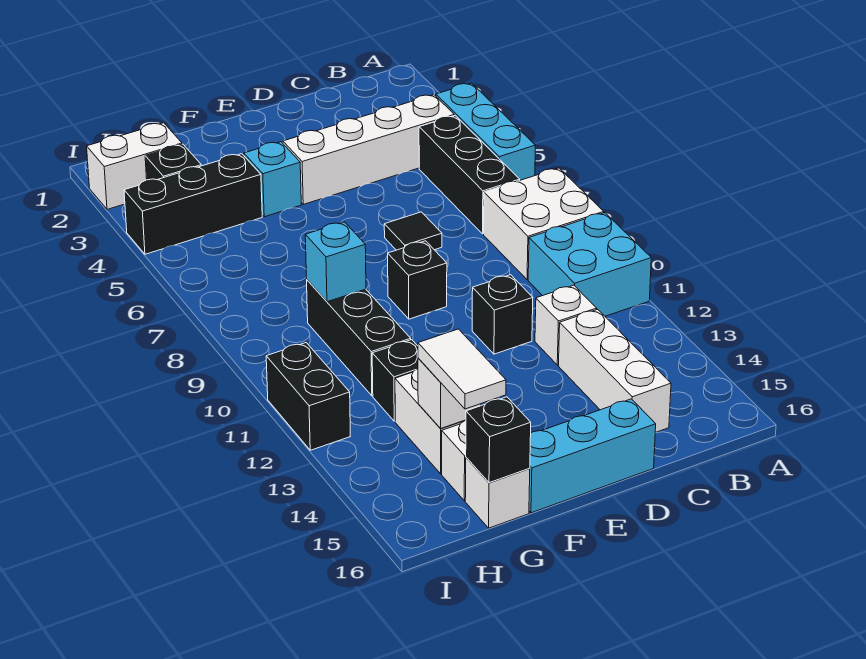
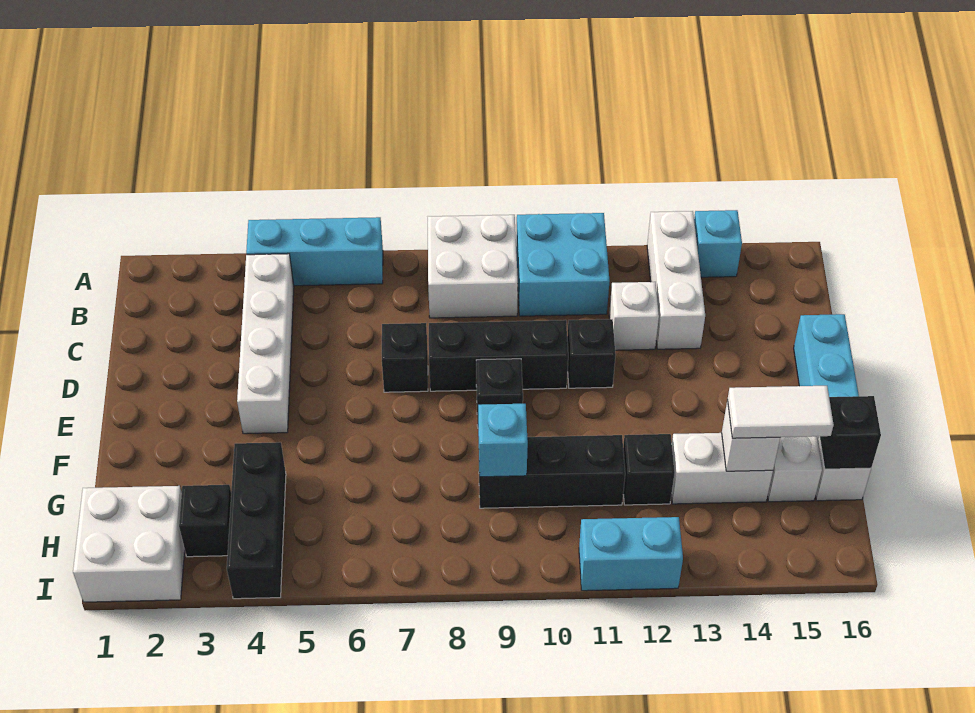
black 1x3 brick [419,116,520,234] -> black 1x3 brick moved to [429,320,568,391]
white 1x3 brick [559,309,671,433] -> white 1x3 brick turned to [647,211,705,349]
black 1x1 tile [384,212,442,250] -> black 1x1 brick [382,323,428,392]
cyan 1x1 brick [244,142,301,217] -> cyan 1x1 brick moved to [694,210,742,277]
white 1x2 brick [87,123,182,209] -> white 2x2 brick [73,486,185,602]
black 1x2 brick [266,343,350,450] -> cyan 1x2 brick [579,517,683,591]

